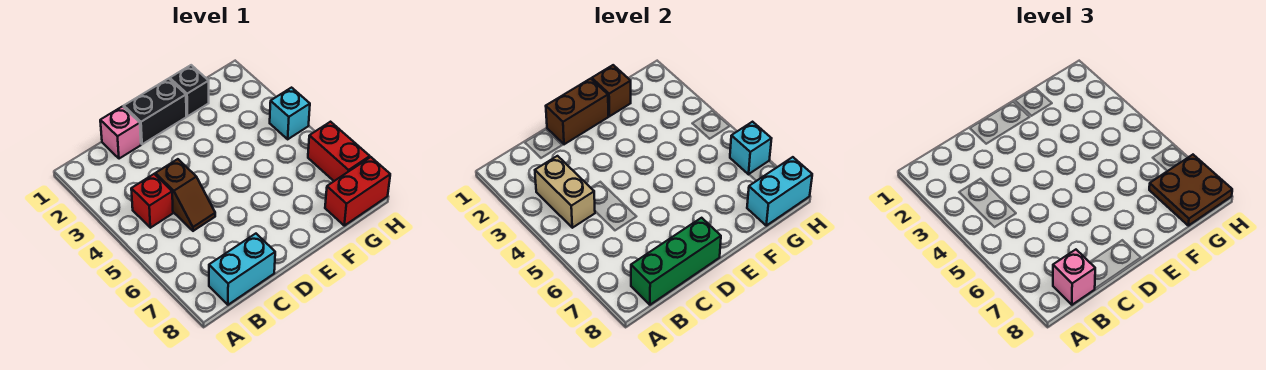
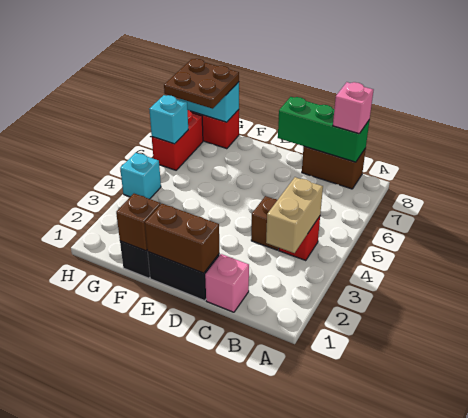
cyan 1x2 brick [209,234,275,305] -> brown 1x2 brick [302,146,366,189]

